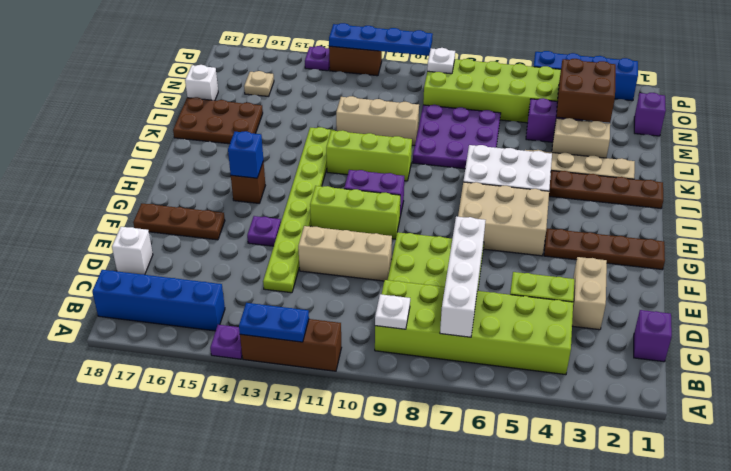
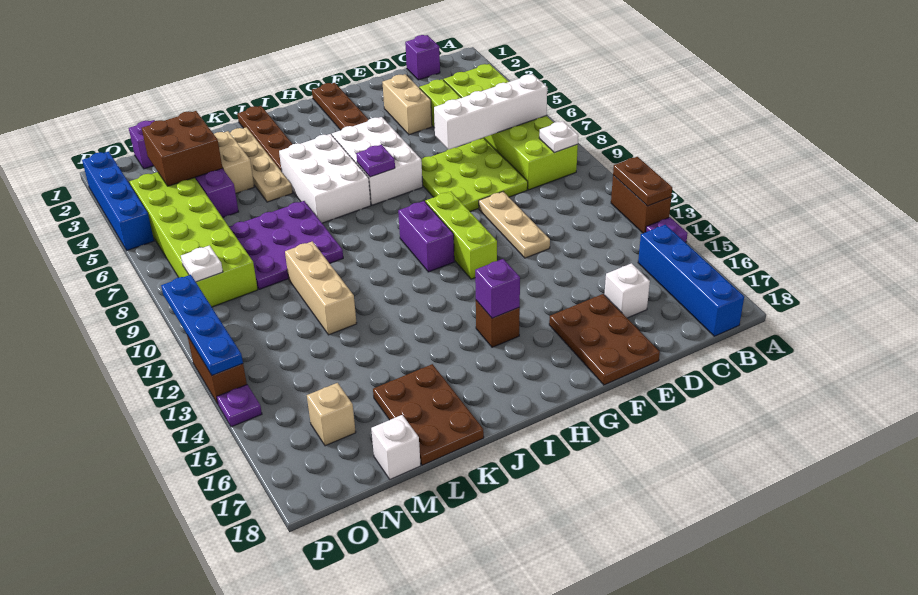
brown 1x3 brick [240,319,342,371] -> brown 1x2 brick [611,175,671,233]
blue 1x2 plate [239,303,309,342] -> brown 1x2 plate [613,157,672,206]
tan 1x2 brick [572,257,607,330] -> tan 1x2 brick turned to [382,74,432,135]
lime 1x8 plate [263,127,335,293] -> none
white 1x1 brick [112,227,153,274] -> white 1x1 brick moved to [604,263,650,318]
tan 1x3 brick [298,226,392,281] -> tan 1x3 plate [479,192,550,258]
purple 1x1 plate [247,216,281,246] -> purple 1x1 plate moved to [356,145,395,177]
brown 1x3 plate [133,204,225,240] -> brown 2x3 plate [549,294,660,385]
tan 2x3 brick [458,182,549,256] -> white 2x3 brick [332,117,423,205]
blue 1x1 brick [228,131,263,178] -> purple 1x1 brick [475,259,520,318]
lime 1x3 brick [326,130,412,181] -> none
tan 1x1 plate [244,71,274,96] -> tan 1x1 brick [307,383,356,446]

